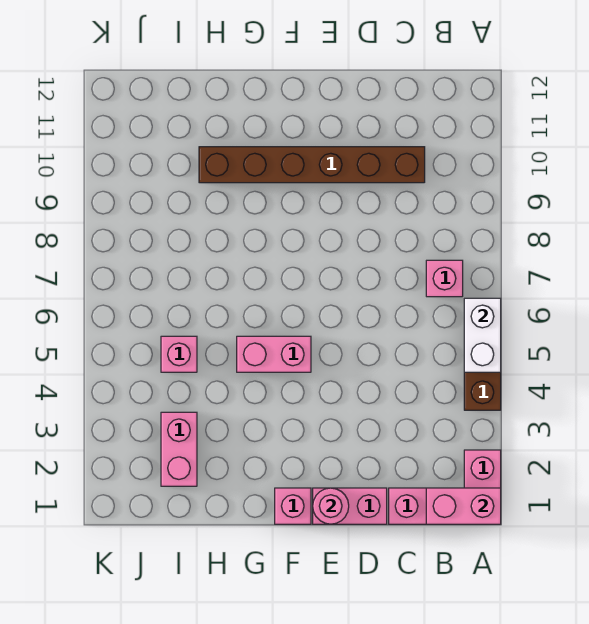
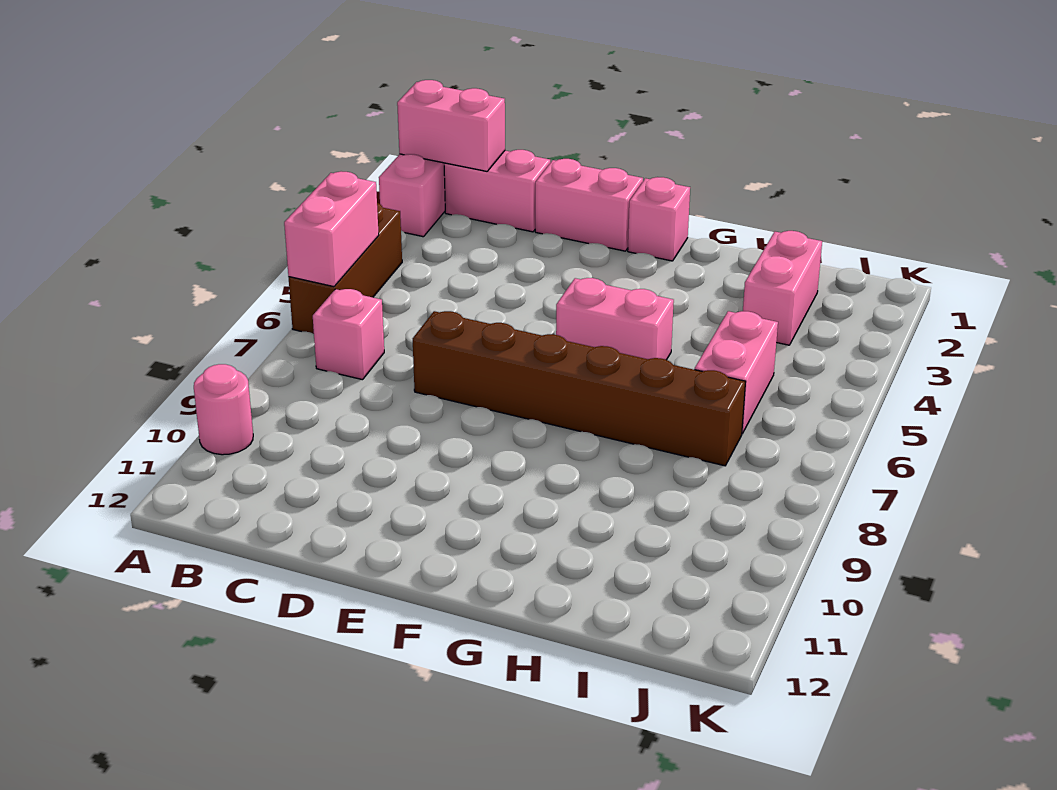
white 1x2 brick [464,298,501,372] -> pink 1x2 brick [284,171,379,287]
brown 1x6 brick [199,147,425,183] -> brown 1x6 brick moved to [413,311,745,466]
pink 1x1 round brick [313,488,349,524] -> pink 1x1 round brick moved to [194,364,253,455]
pink 1x1 brick [161,336,197,372] -> pink 1x2 brick [695,311,778,434]

